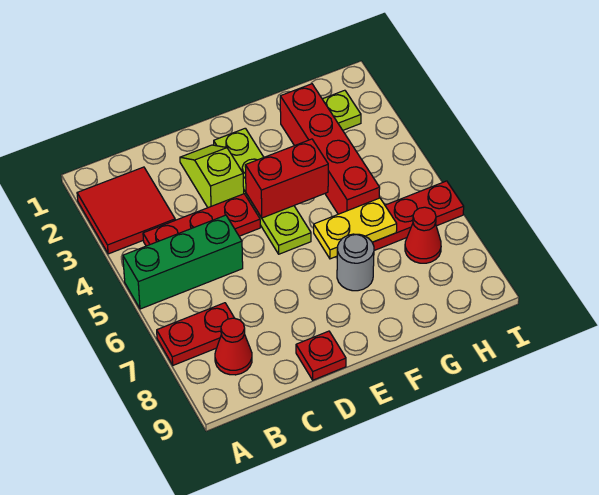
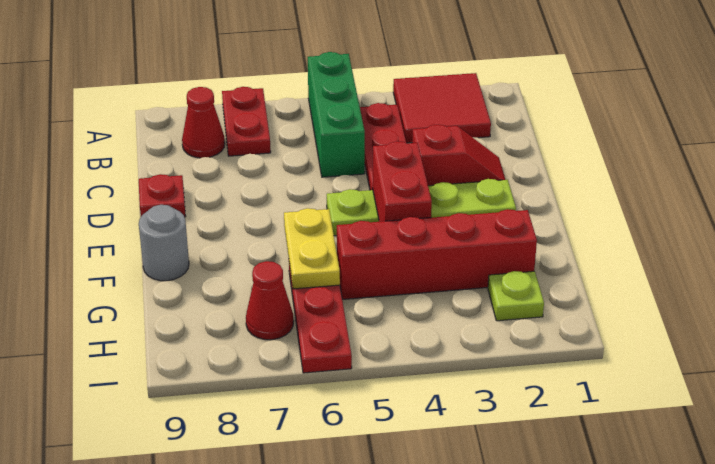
lime 1x2 slope [180,145,244,208] -> red 1x2 slope [412,125,505,186]
grey 1x1 round brick [337,234,374,291] -> grey 1x1 round brick moved to [139,205,189,281]

